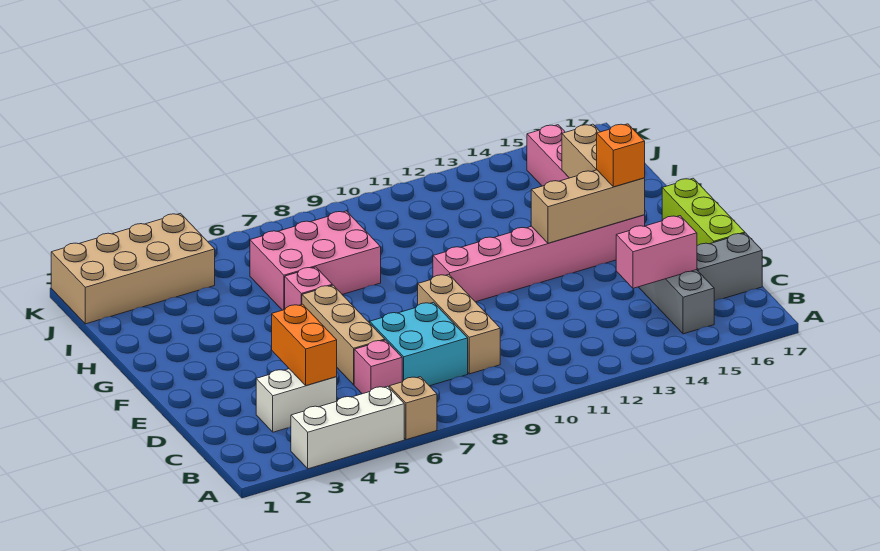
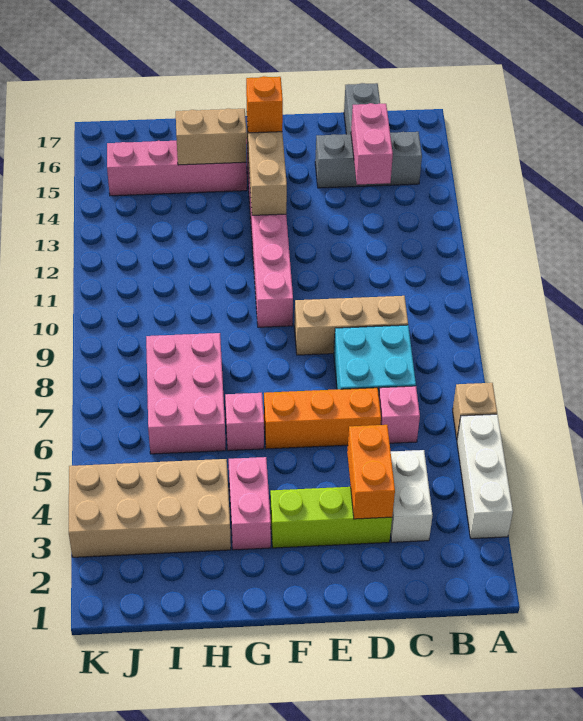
orange 1x2 brick [272,304,337,385] -> orange 1x2 brick turned to [347,425,395,519]
tan 1x3 brick [302,285,385,385] -> orange 1x3 brick [264,388,381,449]
lime 1x3 brick [662,178,745,246] -> lime 1x3 brick moved to [270,487,392,548]
none -> pink 1x2 brick [229,457,271,550]
tan 2x4 brick [51,213,215,324] -> tan 2x4 brick turned to [69,459,231,557]

